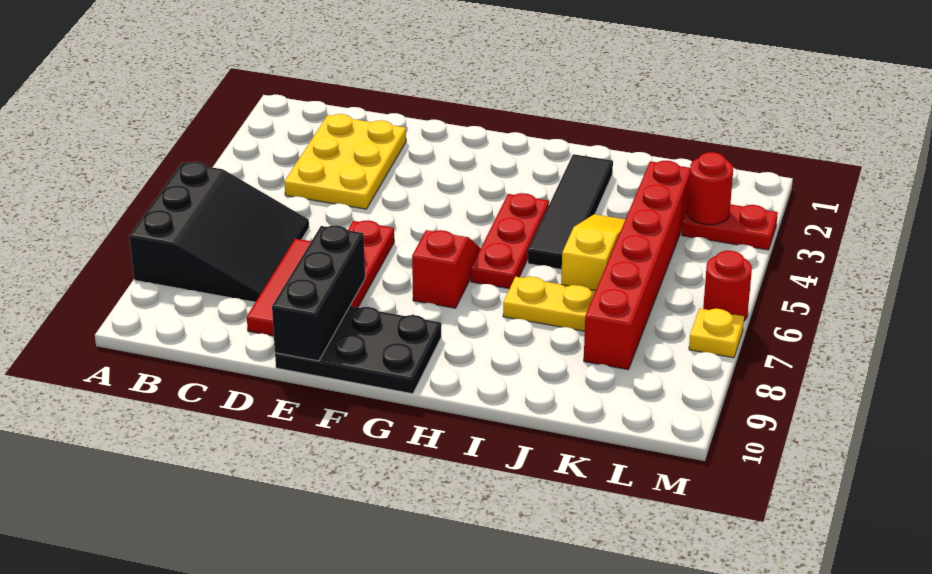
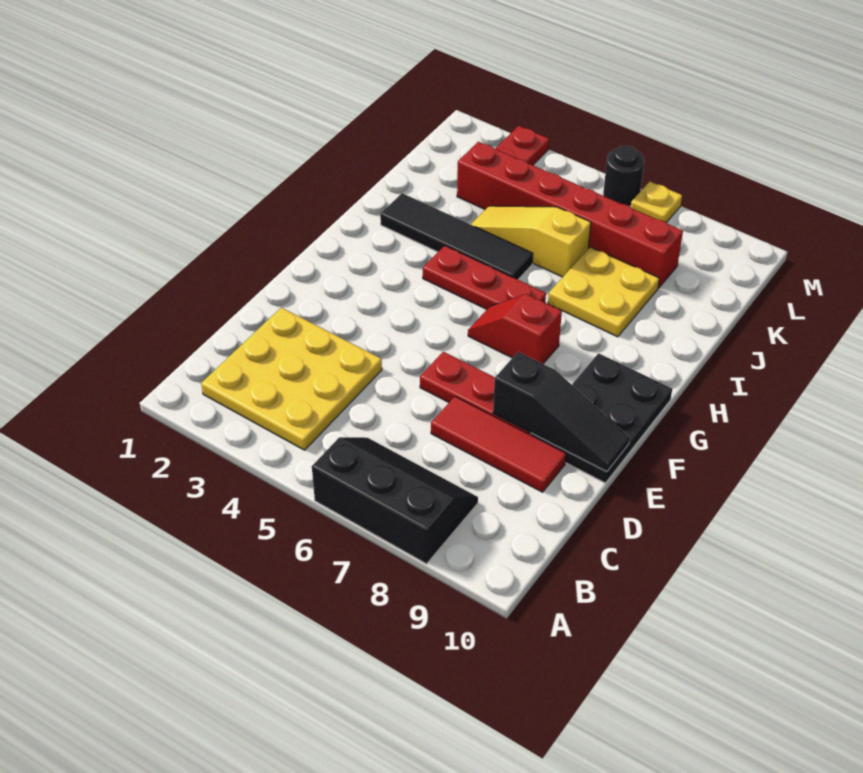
black 3x3 slope [129,162,309,302] -> black 2x3 slope [312,437,478,564]
yellow 2x3 plate [284,114,406,209] -> yellow 3x3 plate [201,308,382,450]
black 1x3 brick [272,225,365,361] -> black 1x3 slope [493,352,630,472]
yellow 1x2 plate [503,277,596,331] -> yellow 2x2 plate [548,247,659,337]
red 1x1 round brick [687,152,733,225] -> none
red 1x1 round brick [703,251,752,321] -> black 1x1 round brick [603,146,644,206]

